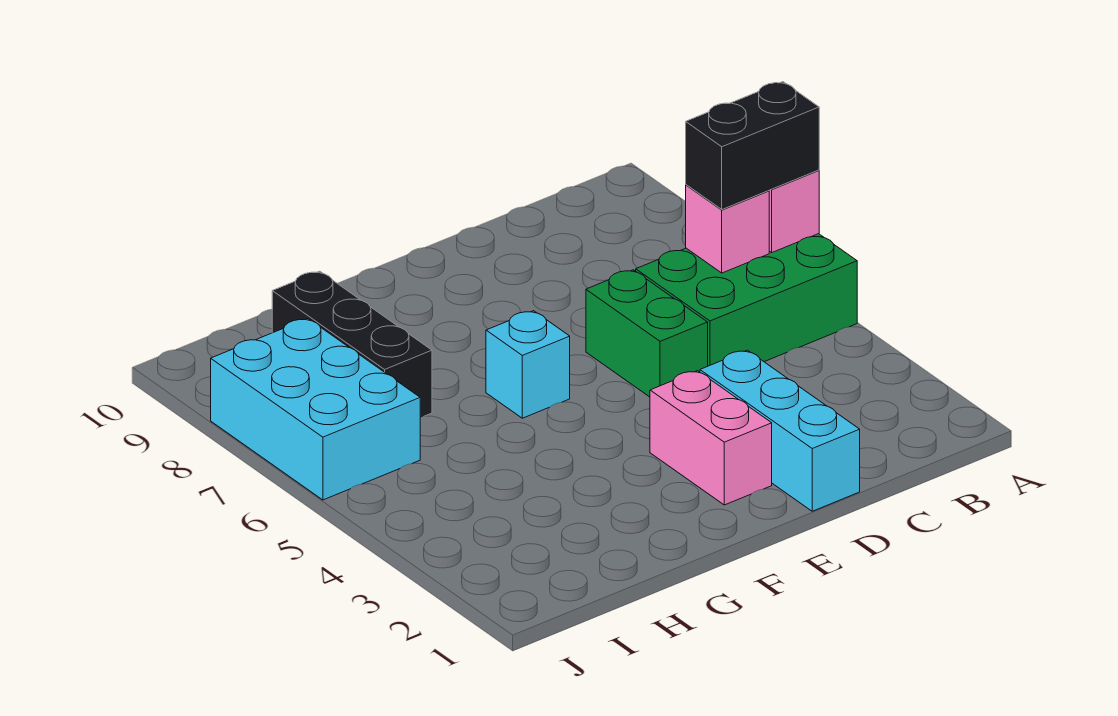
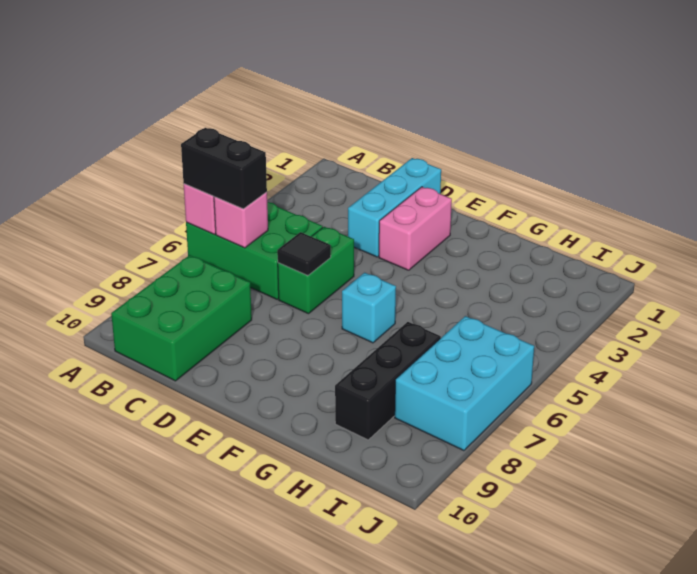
none -> green 2x3 brick [111,255,252,381]
none -> black 1x1 tile [277,232,331,276]

